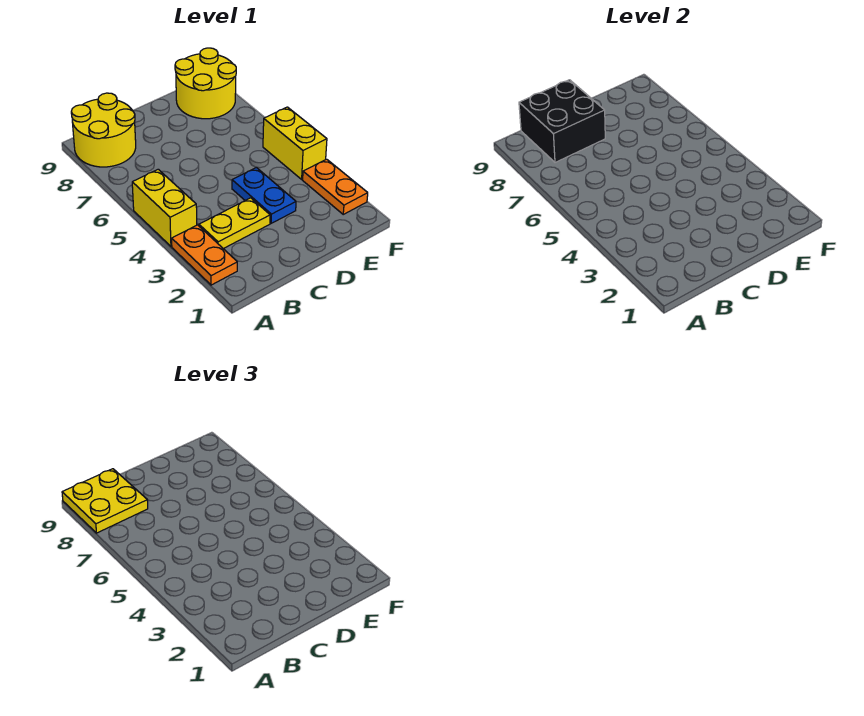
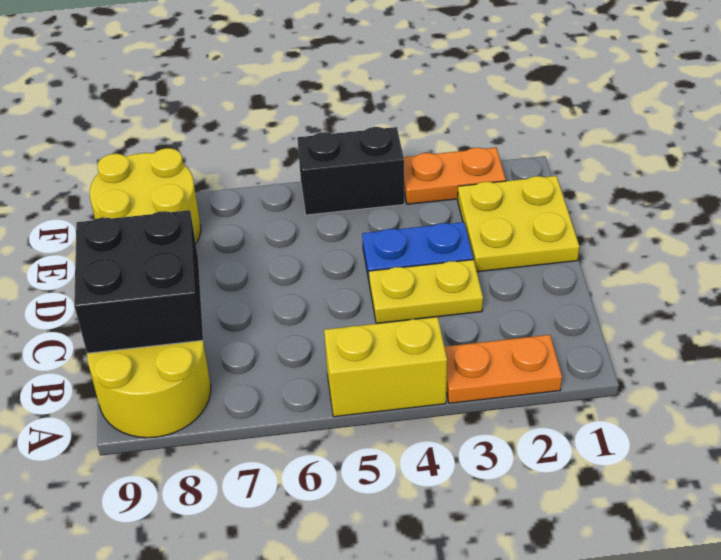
yellow 2x2 plate [62,469,148,533] -> yellow 2x2 plate moved to [458,176,580,272]
yellow 1x2 plate [199,198,270,249] -> yellow 1x2 plate turned to [369,260,483,323]
yellow 1x2 brick [263,107,327,179] -> black 1x2 brick [297,127,404,215]

